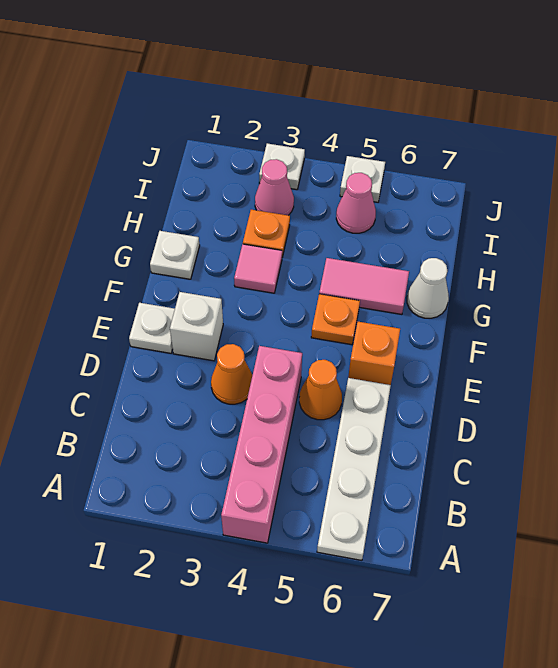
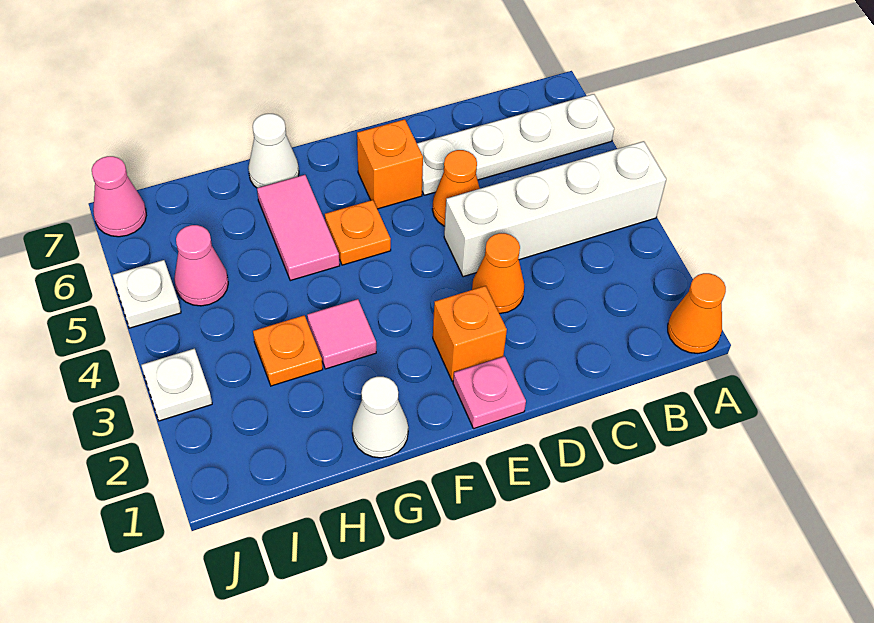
none -> orange 1x1 cone [668,273,726,353]
pink 1x4 brick [221,346,302,543] -> white 1x4 brick [444,141,666,277]
white 1x1 plate [129,303,175,353] -> pink 1x1 plate [453,356,526,429]
white 1x1 brick [170,292,223,361] -> orange 1x1 brick [433,286,507,381]
white 1x1 plate [150,231,200,279] -> white 1x1 cone [352,377,408,458]
pink 1x1 cone [255,159,294,215] -> pink 1x1 cone moved to [92,156,146,237]

